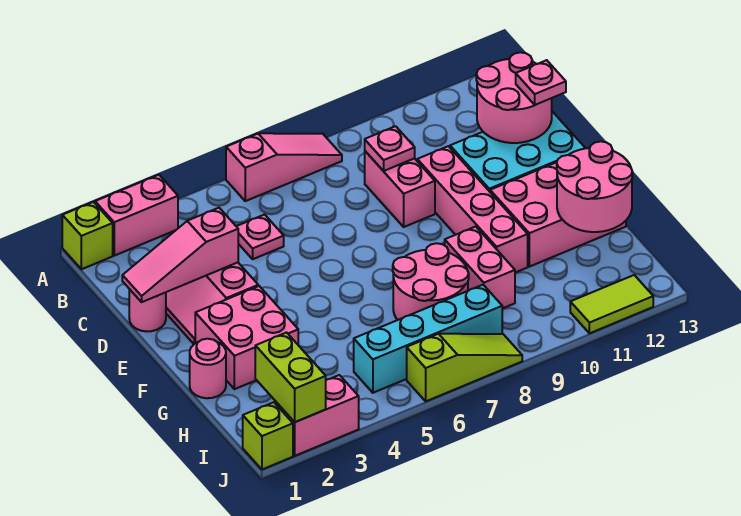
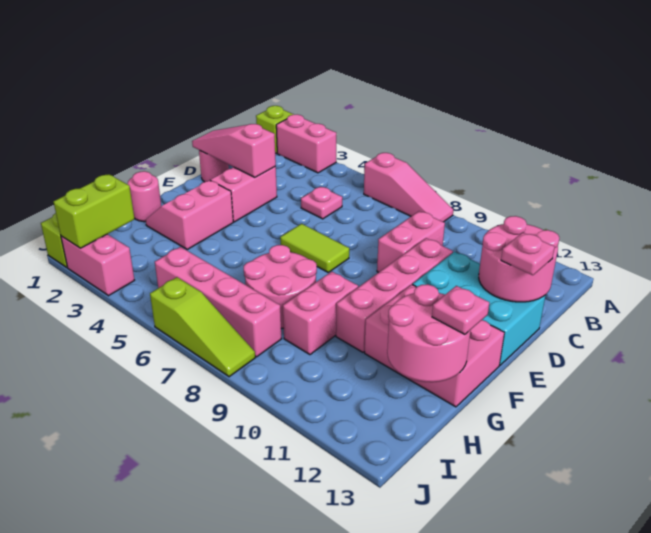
pink 1x1 plate [365,126,415,171] -> pink 1x1 plate moved to [432,286,489,334]
pink 2x2 brick [195,286,298,389] -> pink 2x2 slope [146,180,233,249]
cyan 1x4 brick [354,285,502,393] -> pink 1x4 brick [155,247,281,357]
lime 1x2 tile [570,275,653,333] -> lime 1x2 tile moved to [280,224,349,272]

